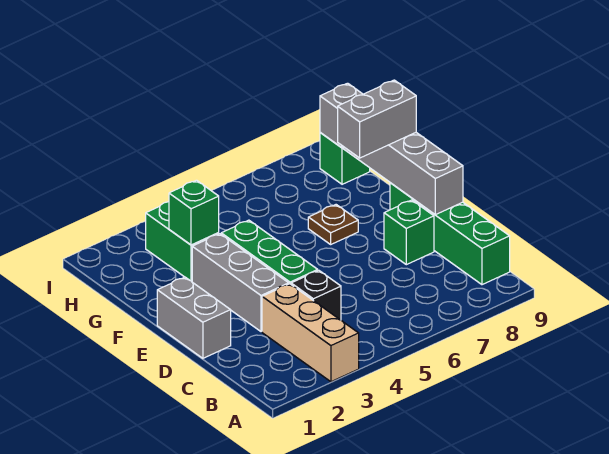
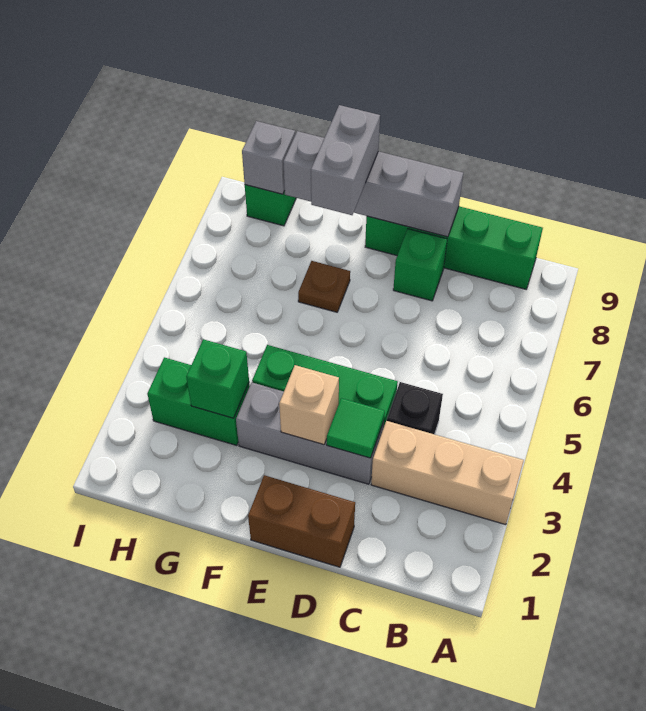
grey 1x2 brick [157,277,231,358] -> brown 1x2 brick [248,475,355,567]
none -> green 1x1 tile [327,398,385,458]
none -> tan 1x1 brick [279,365,339,445]

